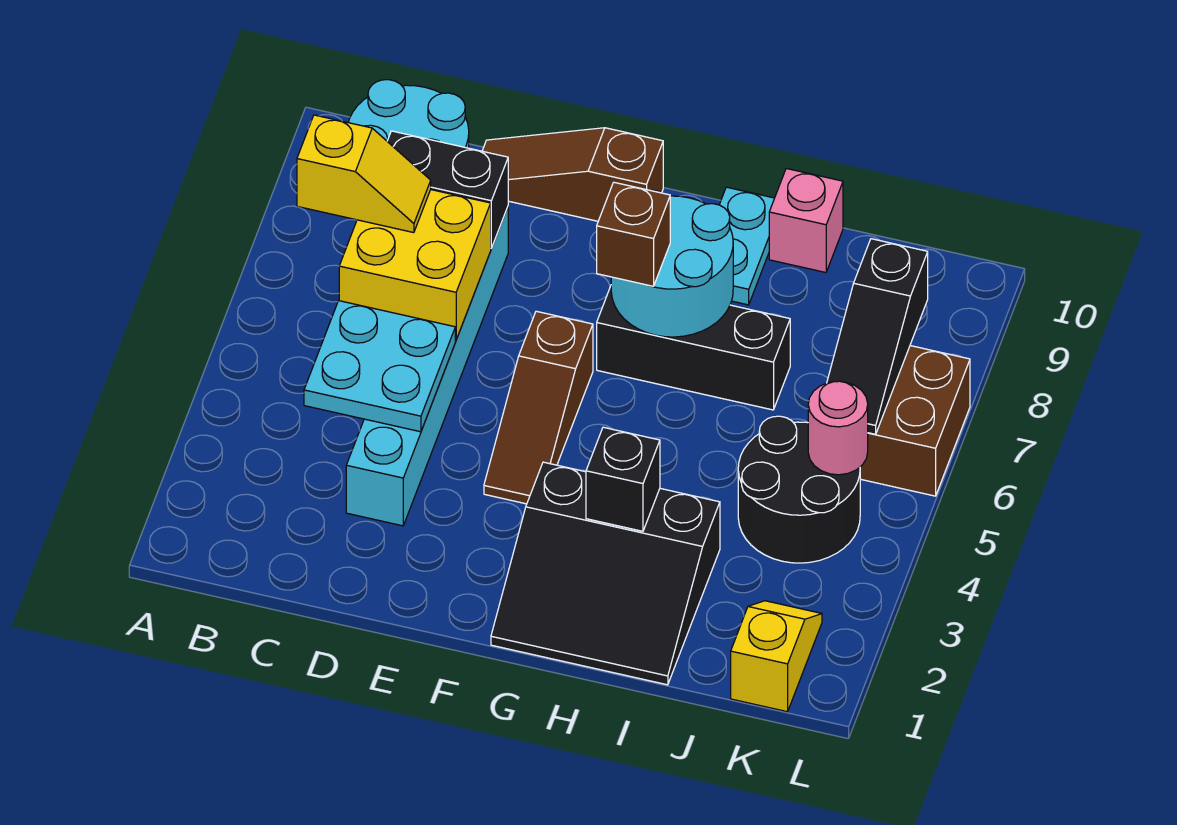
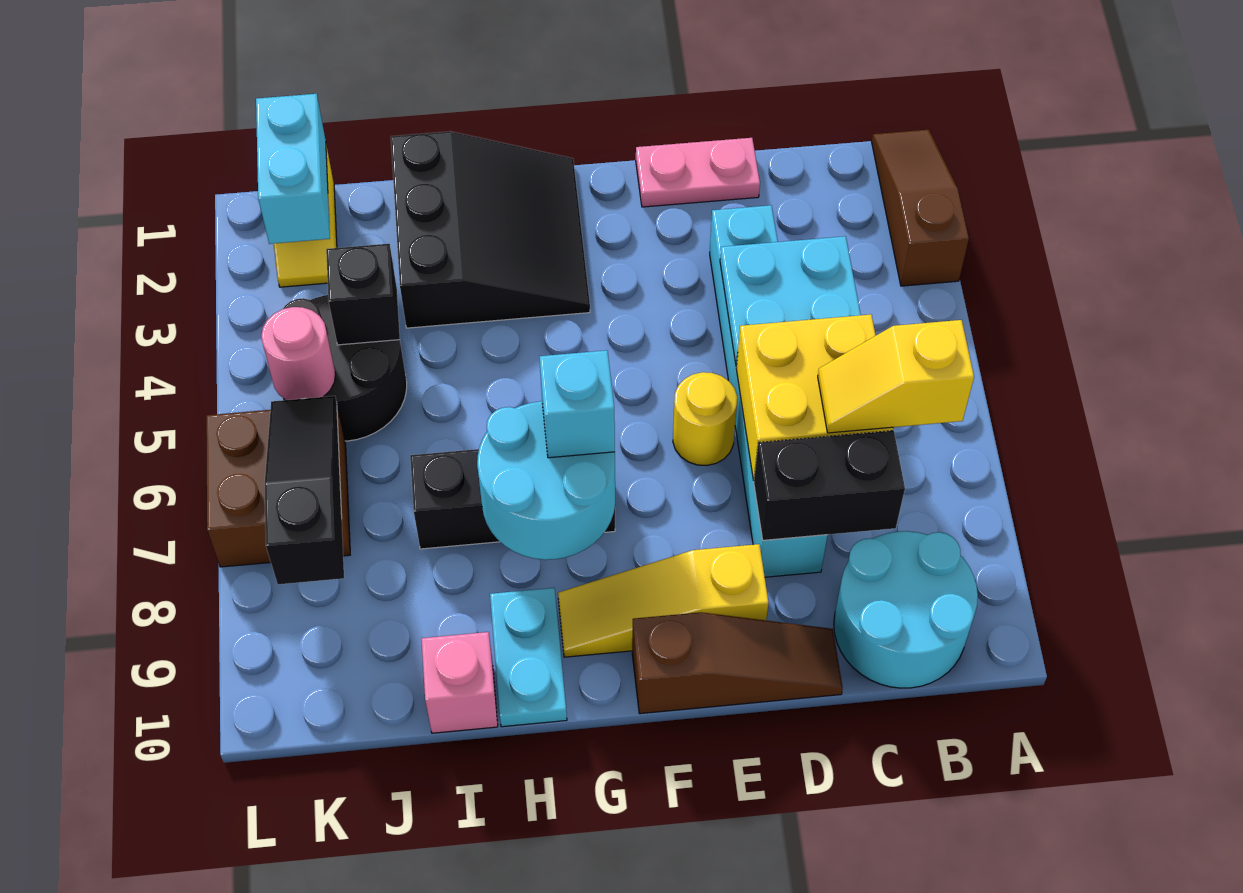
none -> pink 1x2 plate [636,138,760,207]
none -> yellow 1x1 round brick [673,372,737,465]
none -> yellow 1x3 slope [558,544,769,657]
brown 1x3 slope [484,311,593,504] -> brown 1x3 slope moved to [872,130,969,286]
black 3x3 slope [491,462,720,685] -> black 3x3 slope turned to [391,131,590,328]
brown 1x1 brick [597,182,670,286] -> cyan 1x1 brick [539,350,615,458]
black 1x1 brick [586,427,660,531] -> black 1x1 brick moved to [326,244,400,345]
none -> cyan 1x2 brick [256,94,330,244]

